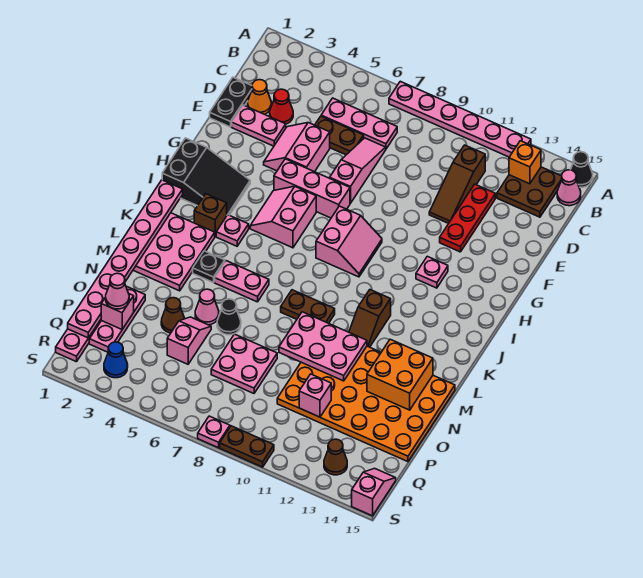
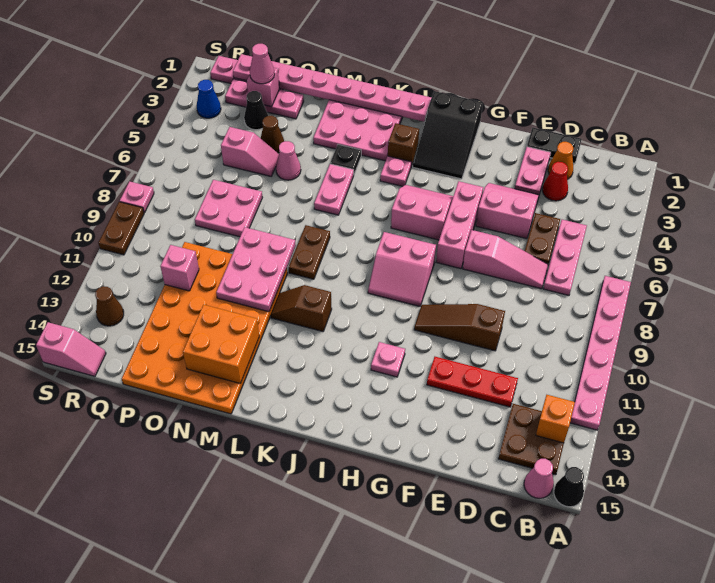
brown 1x3 slope [429,145,485,224] -> brown 1x3 slope moved to [414,304,505,351]
black 1x1 cone [217,299,241,335] -> black 1x1 cone moved to [244,91,268,130]

